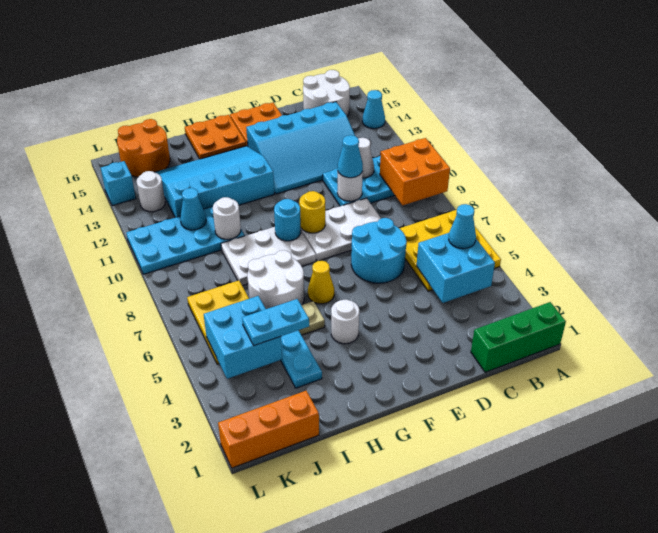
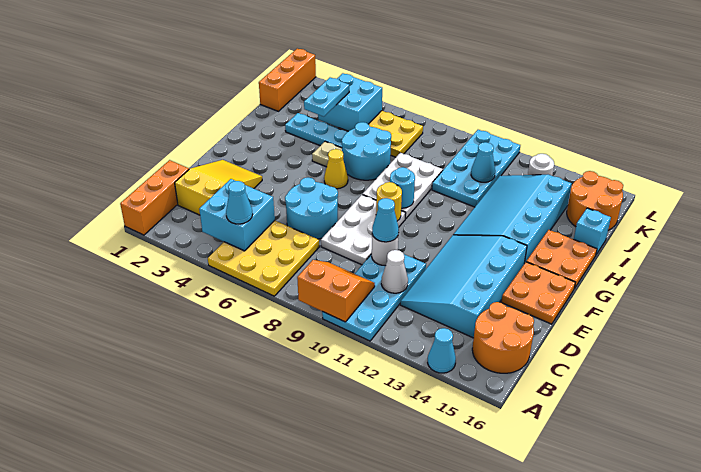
green 1x3 brick [471,302,566,372] -> orange 1x3 brick [120,160,189,235]
orange 2x2 brick [380,138,450,205] -> orange 2x2 slope [297,260,375,322]
white 2x2 round brick [303,70,350,116] -> orange 2x2 round brick [472,302,534,373]
none -> yellow 2x3 slope [175,160,262,215]
white 1x1 round brick [331,300,359,344] -> none
cyan 3x4 slope [154,146,274,218] -> cyan 3x4 slope turned to [453,175,572,264]
white 2x2 round brick [247,250,304,309] -> cyan 2x2 round brick [342,122,391,180]
white 1x1 round brick [213,197,241,239] -> none
cyan 1x1 brick [101,161,136,206] -> cyan 1x1 brick moved to [574,208,611,254]

